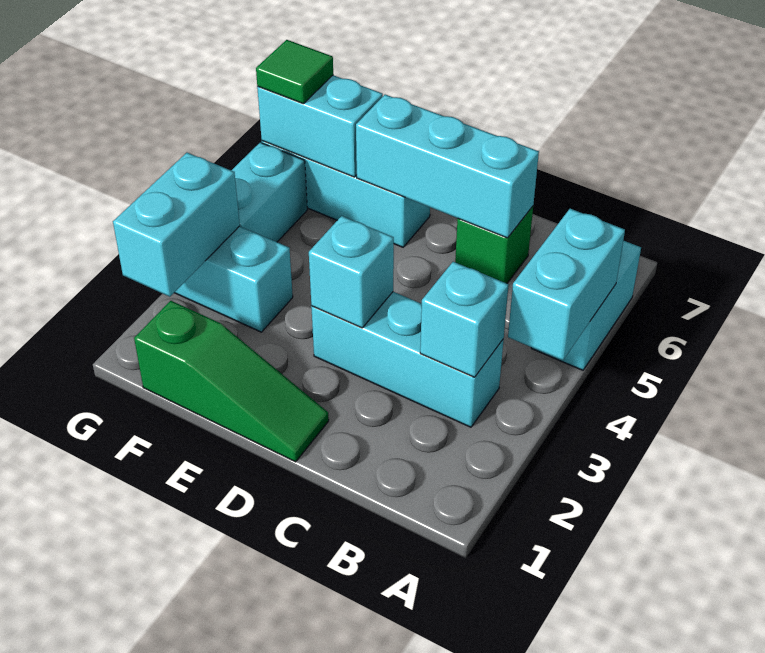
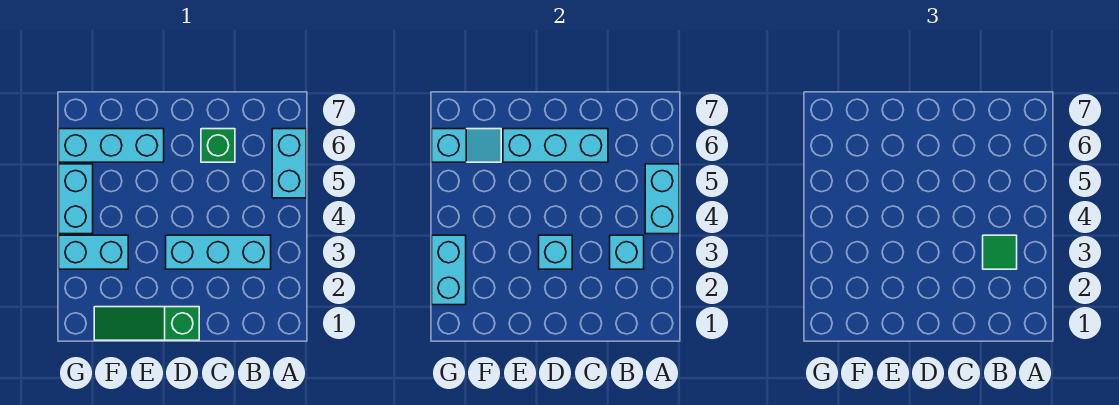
green 1x3 slope [134,301,329,462] -> green 1x3 slope turned to [94,307,199,340]
cyan 1x2 brick [257,75,383,177] -> cyan 1x2 slope [432,129,501,162]
green 1x1 tile [256,40,333,104] -> green 1x1 tile moved to [983,235,1017,269]

